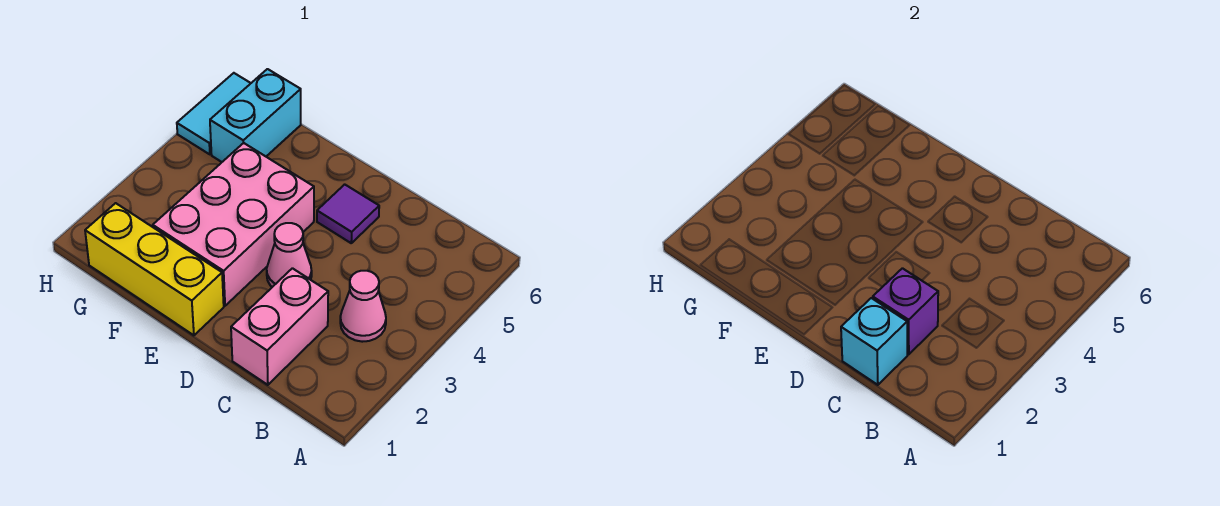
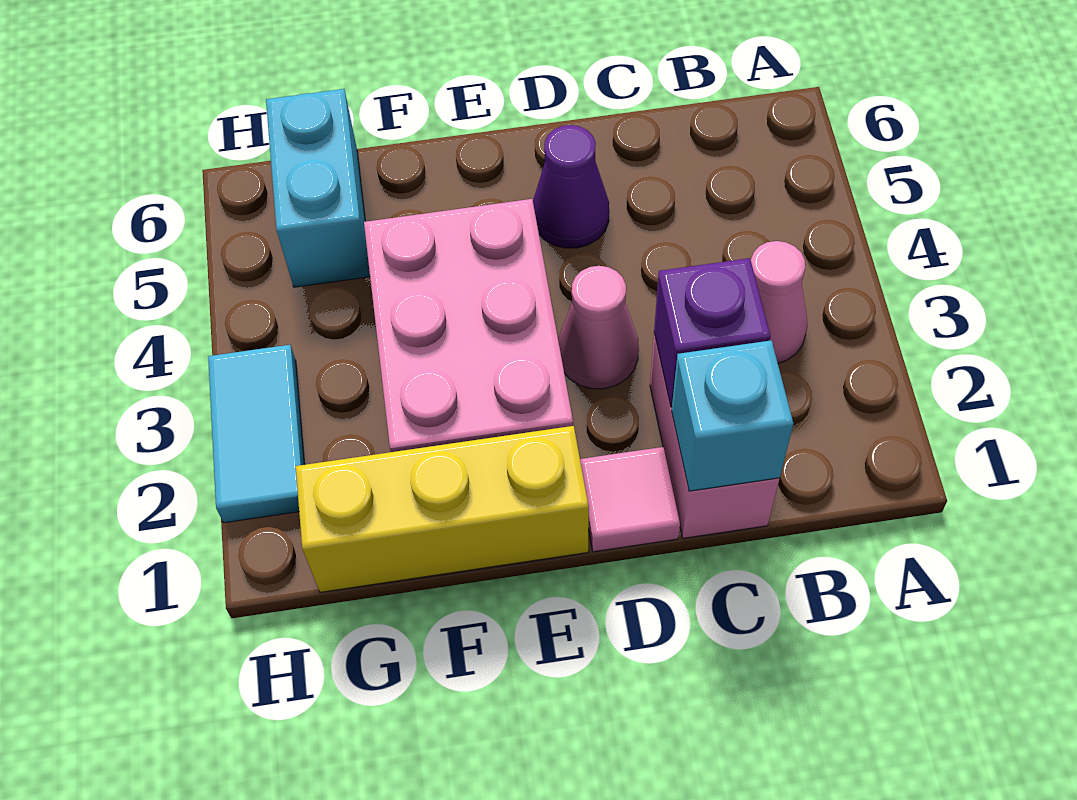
none -> pink 1x1 tile [580,447,680,552]
purple 1x1 tile [317,184,379,243] -> purple 1x1 cone [533,125,609,248]
cyan 1x2 tile [177,73,251,154] -> cyan 1x2 tile moved to [208,345,305,523]

